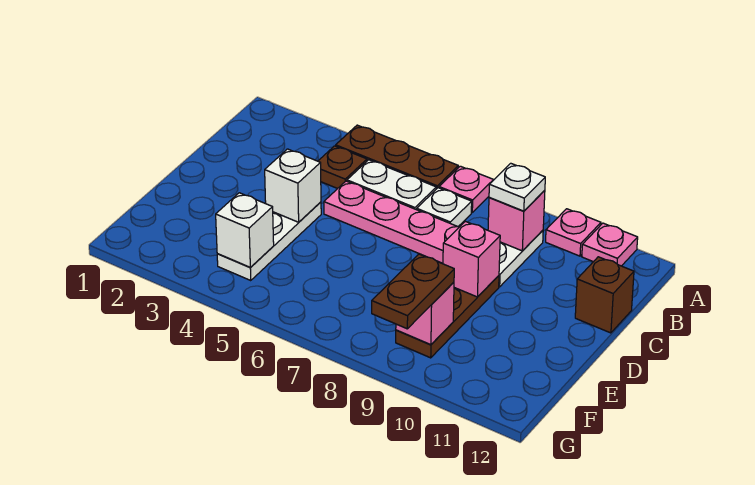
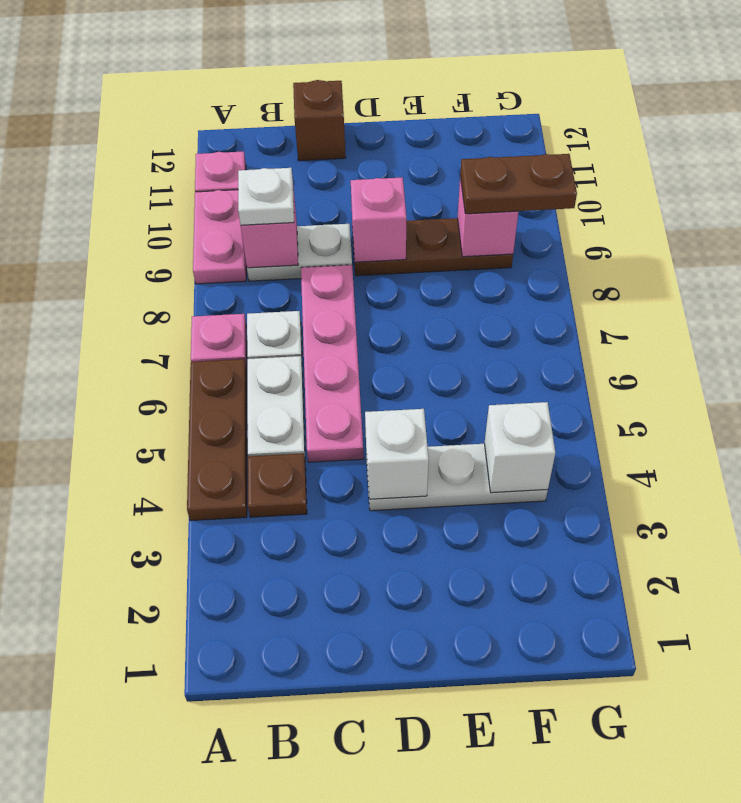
pink 1x1 plate [546,209,601,256] -> pink 1x2 plate [193,190,246,284]

